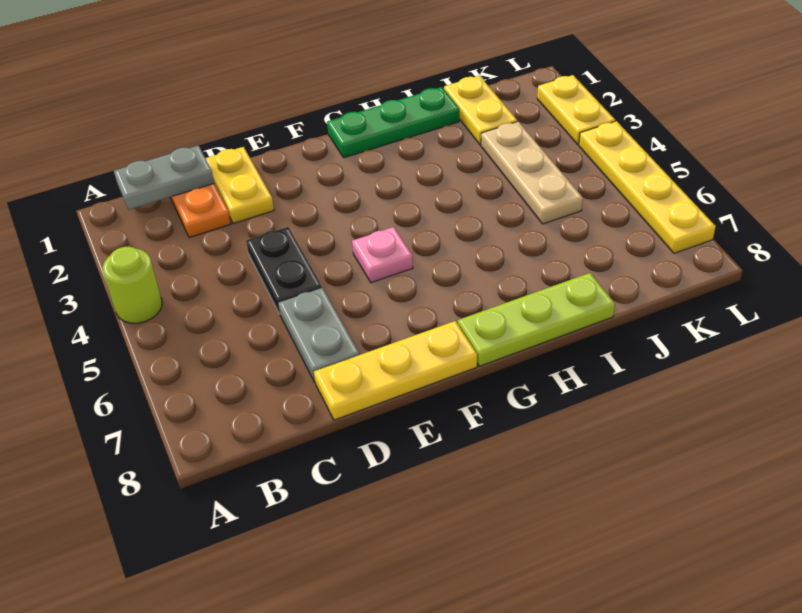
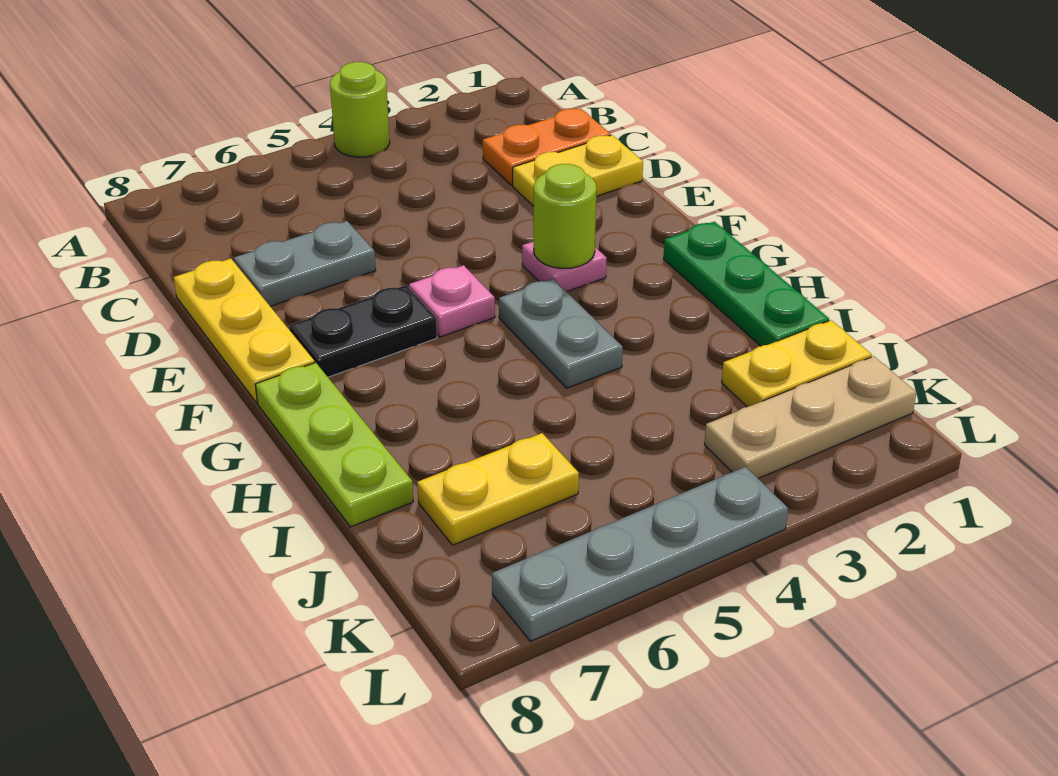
grey 1x2 plate [114,146,214,210] -> grey 1x2 plate moved to [499,279,623,388]
black 1x2 plate [246,227,322,314] -> black 1x2 plate moved to [289,285,437,377]
none -> pink 1x1 plate [522,241,607,292]
none -> lime 1x1 round brick [534,164,597,269]
tan 1x3 plate [481,121,583,224] -> tan 1x3 plate moved to [705,356,916,479]
yellow 1x2 plate [537,75,615,145] -> yellow 1x2 plate moved to [417,433,579,545]
yellow 1x4 plate [579,121,716,253] -> grey 1x4 plate [492,467,788,642]

